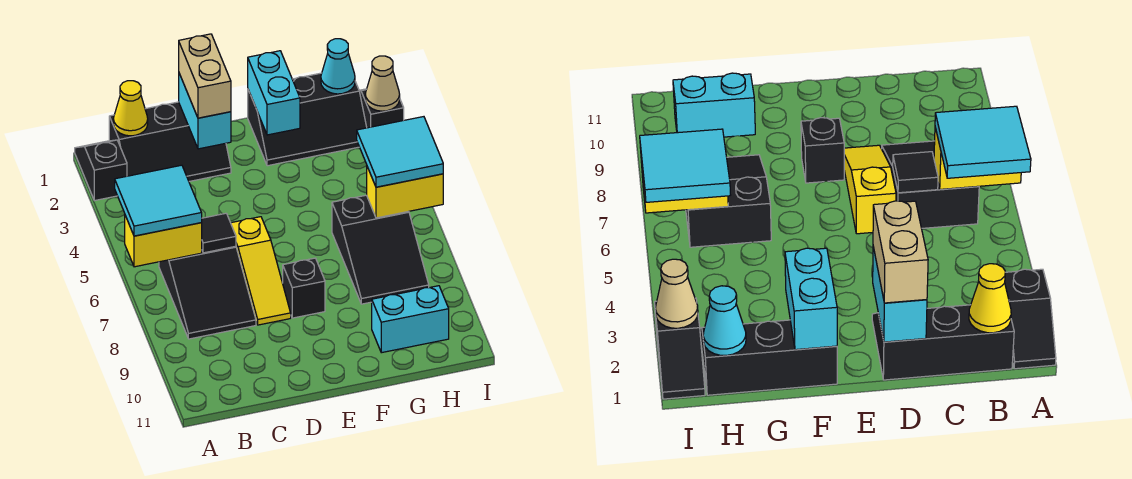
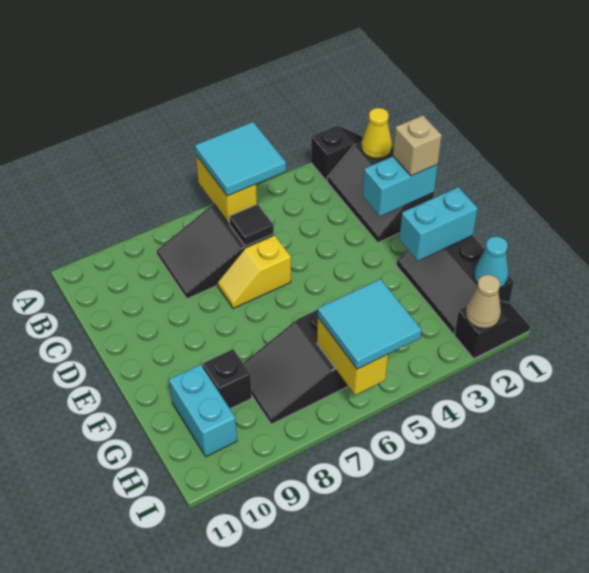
tan 1x2 brick [179,34,231,118] -> tan 1x1 brick [393,115,442,176]
yellow 1x3 slope [231,217,291,325] -> yellow 1x2 slope [217,235,291,309]
black 1x1 brick [283,258,325,318] -> black 1x1 brick moved to [202,349,252,409]

